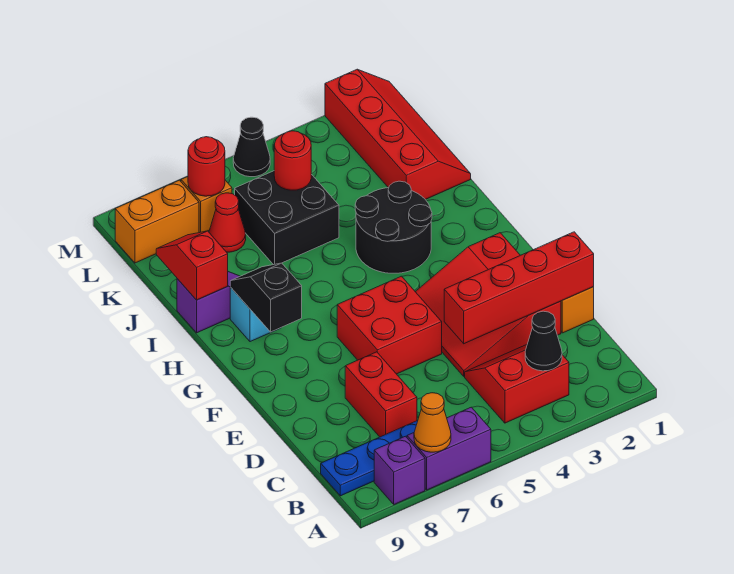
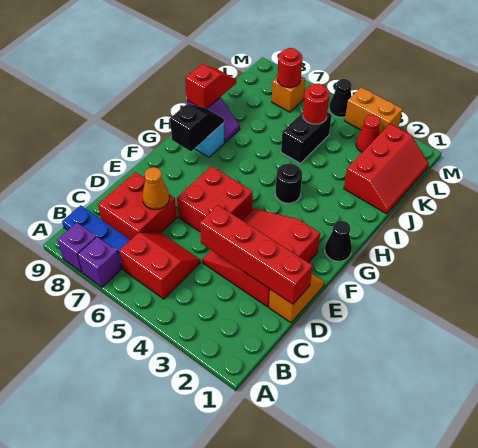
purple 1x2 brick [407,407,491,490] -> purple 1x1 brick [78,237,121,287]
orange 1x1 cone [414,393,451,452] -> orange 1x1 cone moved to [143,167,169,209]
red 2x2 slope [465,345,569,423] -> red 2x2 slope moved to [119,232,200,299]
black 1x1 cone [525,311,562,371] -> black 1x1 cone moved to [325,221,352,261]
red 1x2 brick [345,352,417,437] -> red 2x2 brick [98,172,177,240]
black 2x2 round brick [355,181,432,273] -> black 1x1 round brick [275,163,302,203]
red 2x4 slope [325,69,471,200] -> red 2x3 slope [344,124,429,214]
black 2x2 brick [235,171,339,265] -> black 1x2 brick [281,112,332,163]
red 1x1 cone [209,193,246,252] -> red 1x1 cone moved to [356,115,380,152]
orange 1x2 brick [115,180,199,263] -> orange 1x2 brick moved to [345,87,402,133]

